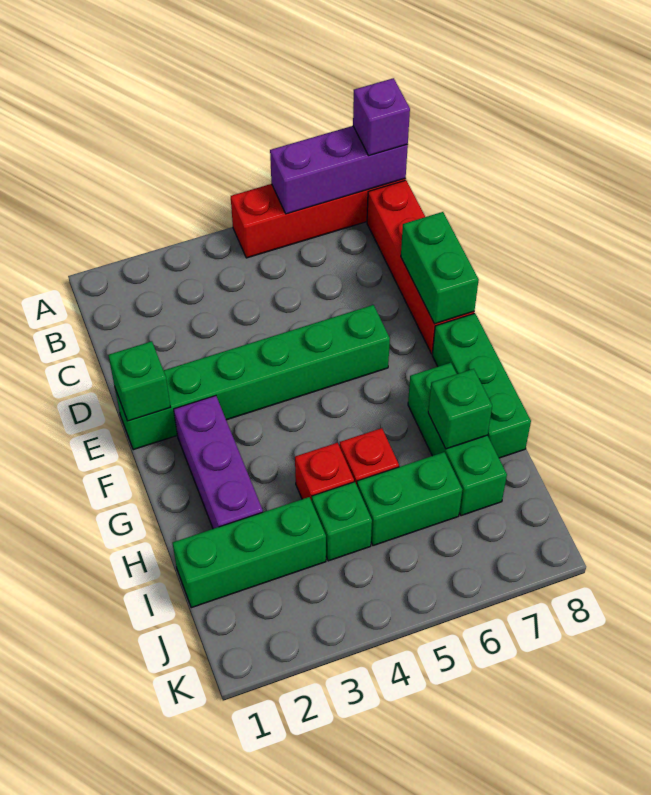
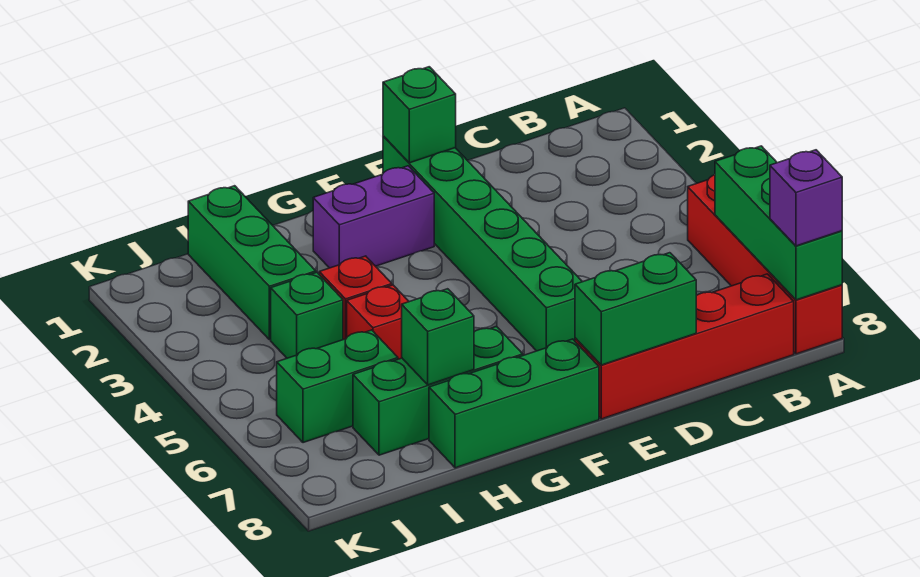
purple 1x3 brick [270,126,408,214] -> green 1x3 brick [715,146,842,300]
purple 1x3 brick [174,396,263,529] -> purple 1x2 brick [313,166,434,268]
green 1x2 brick [357,452,462,546] -> green 1x2 brick turned to [277,330,398,443]

